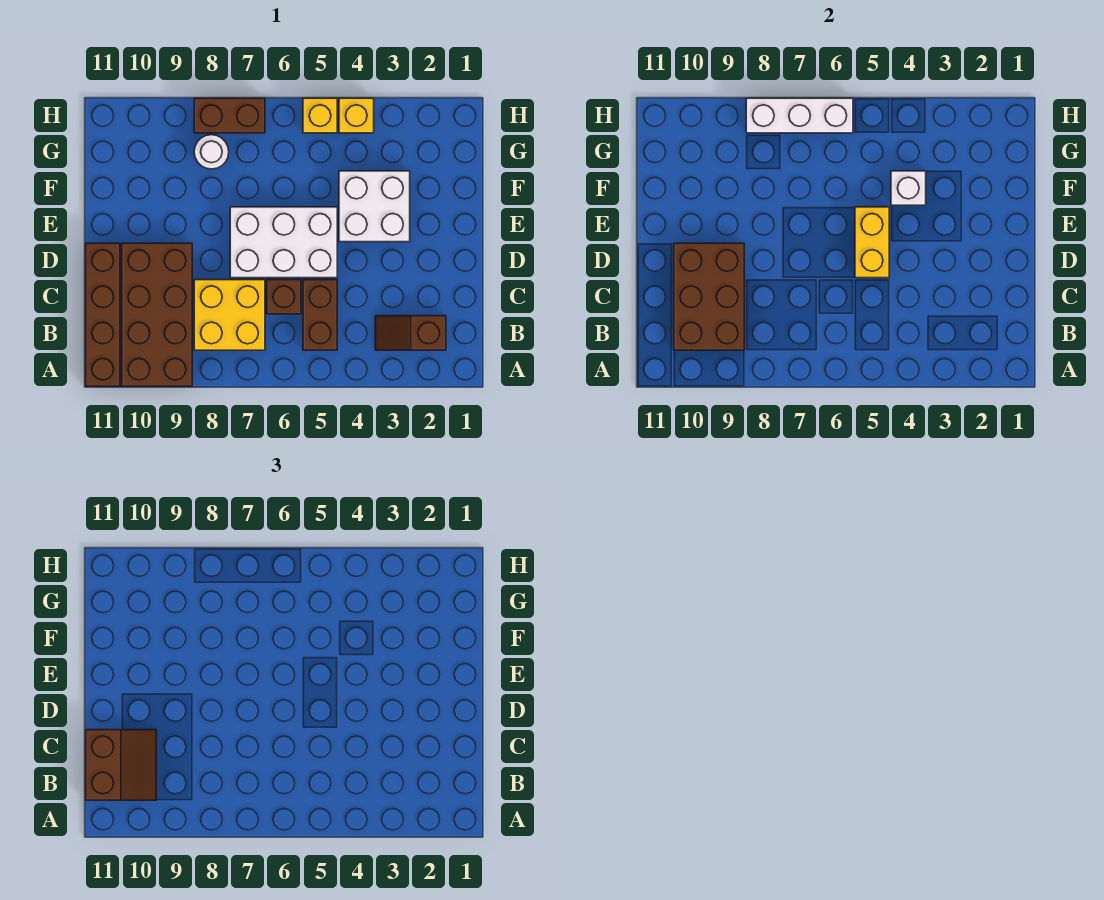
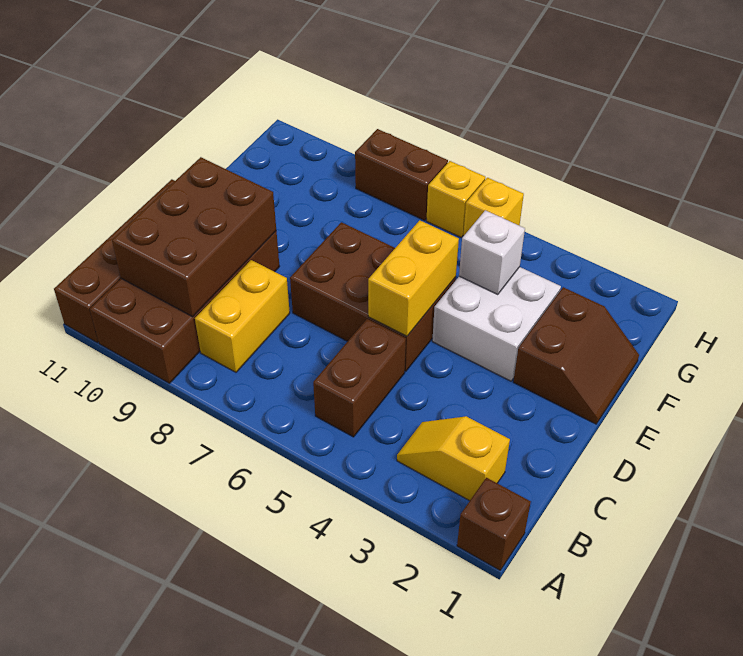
brown 1x2 slope [375,316,446,350] -> yellow 1x2 slope [397,416,510,501]
yellow 2x2 brick [194,280,265,350] -> yellow 1x2 brick [195,260,290,372]
brown 2x2 slope [86,730,156,800] -> brown 2x2 slope moved to [513,287,639,424]
brown 1x1 brick [267,280,301,314] -> brown 1x1 brick moved to [457,478,531,570]
white 2x3 brick [230,207,337,278] -> brown 2x3 brick [290,222,456,371]
white 1x1 round brick [194,135,229,169] -> none
yellow 1x1 brick [339,98,374,133] -> yellow 1x1 brick moved to [426,161,485,237]
white 1x3 brick [746,98,853,133] -> none

